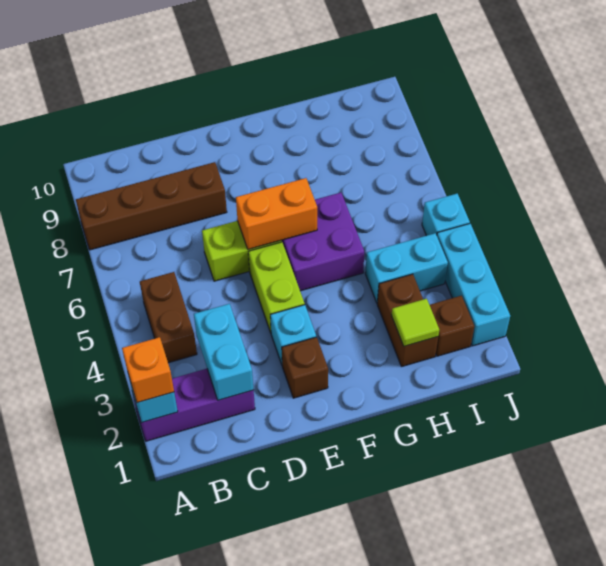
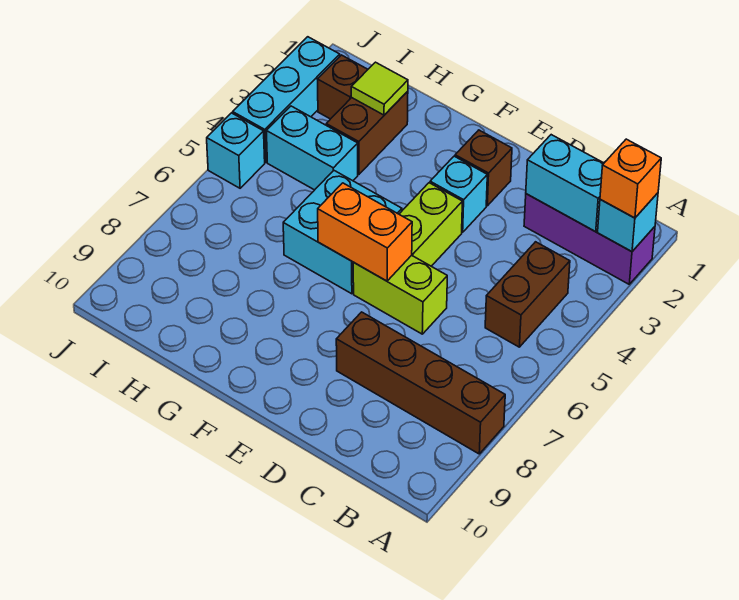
cyan 1x2 brick [194,304,254,400] -> cyan 1x2 brick turned to [526,135,604,232]
purple 2x2 brick [282,193,364,291] -> cyan 2x2 brick [283,171,402,294]

